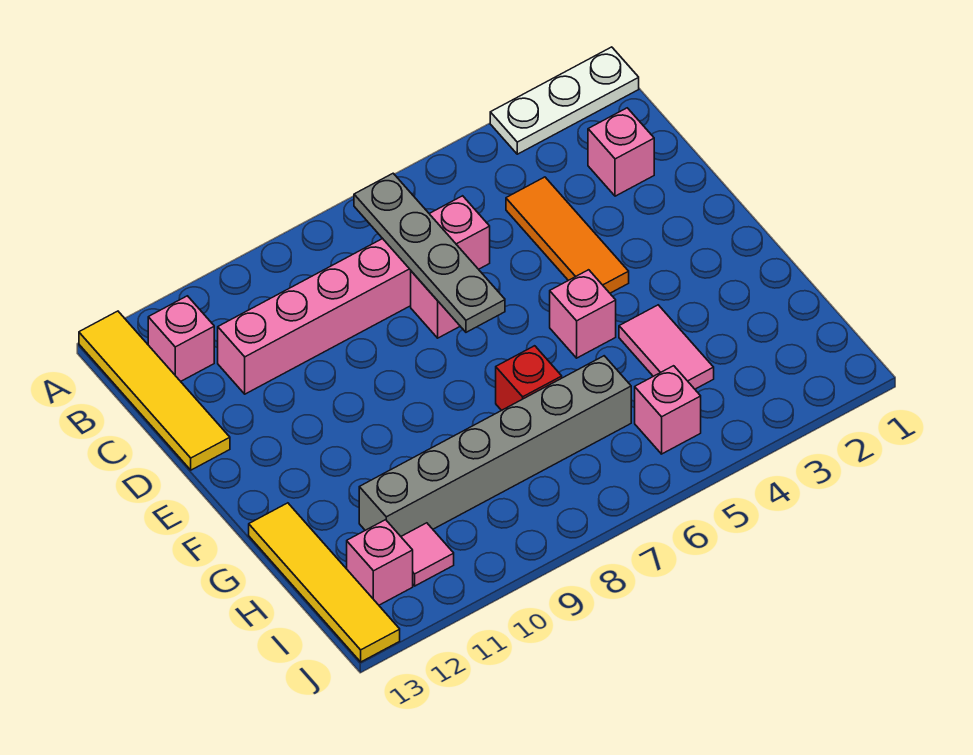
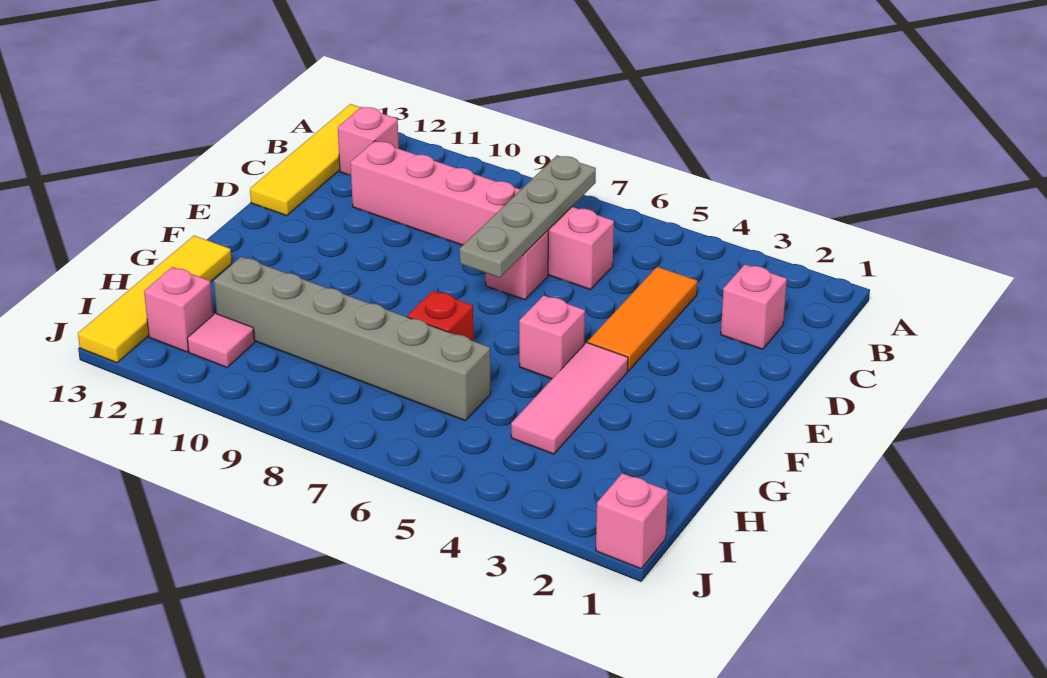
white 1x3 plate [490,47,639,154] -> none
pink 1x2 tile [619,305,714,389] -> pink 1x3 tile [511,342,628,454]
pink 1x1 brick [635,366,701,454] -> pink 1x1 brick moved to [596,473,668,569]

